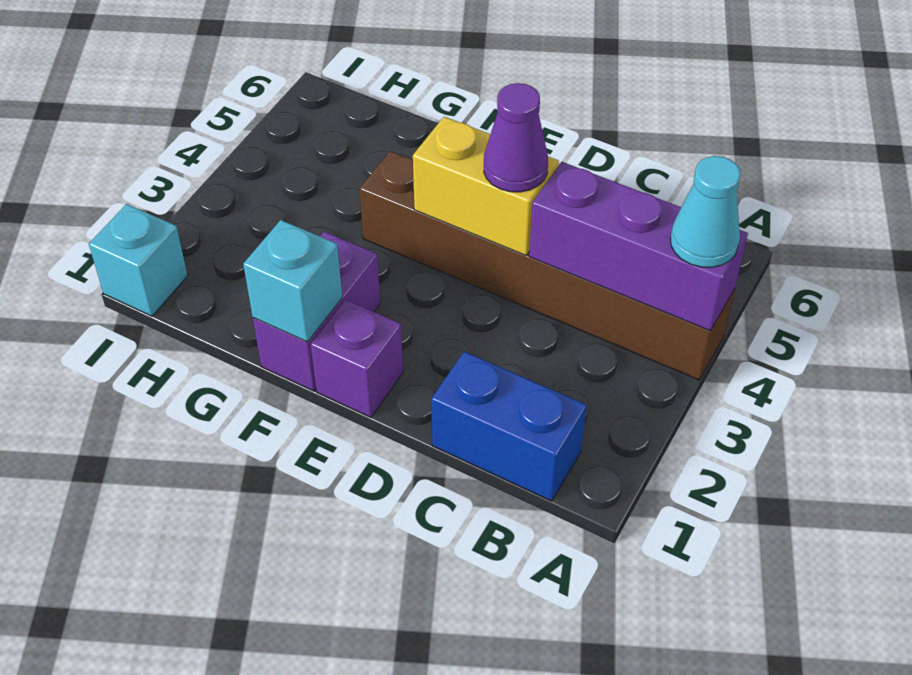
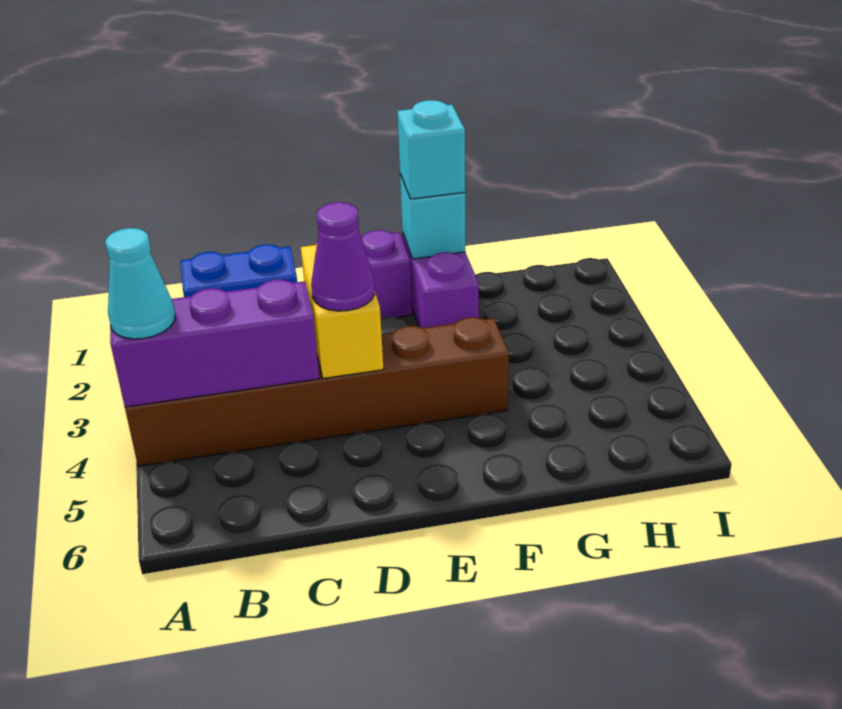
yellow 1x2 brick [413,117,559,255] -> yellow 1x2 brick turned to [301,244,383,378]
cyan 1x1 brick [89,204,188,316] -> cyan 1x1 brick moved to [398,100,465,199]

